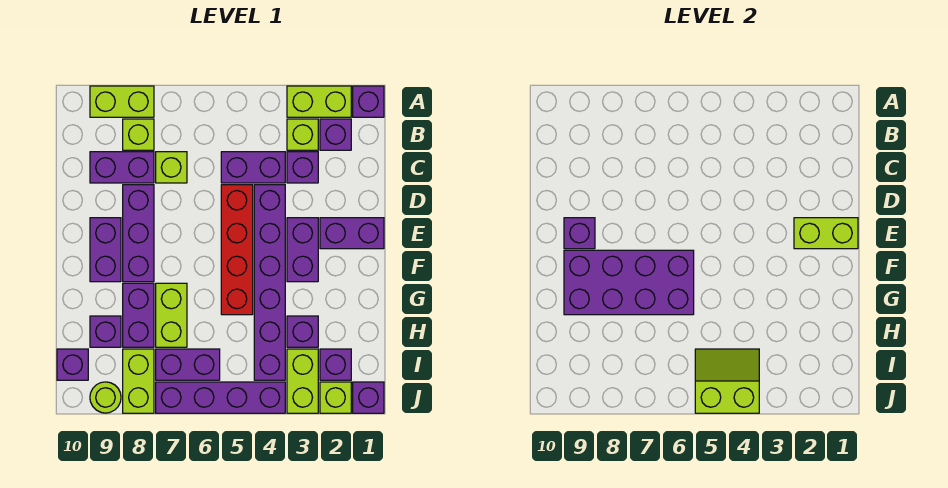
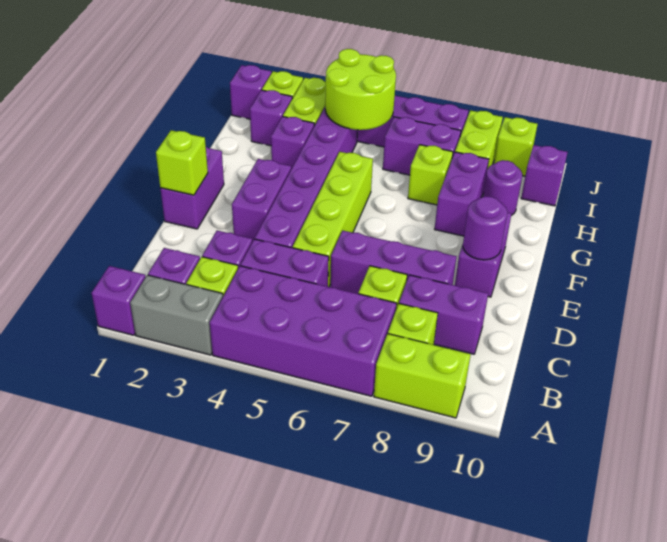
lime 1x2 brick [287,86,351,117] -> grey 1x2 brick [130,275,223,355]
red 1x4 brick [221,185,253,315] -> lime 1x4 brick [293,152,373,287]
purple 1x3 brick [123,185,154,282] -> purple 1x3 brick turned to [330,231,457,294]
purple 1x2 brick [320,218,384,249] -> purple 1x2 brick turned to [160,147,224,229]
lime 1x2 brick [794,218,858,249] -> lime 1x1 brick [156,130,208,195]
purple 1x1 brick [564,218,595,249] -> purple 1x1 round brick [463,196,507,260]
purple 2x4 brick [564,250,694,315] -> purple 2x4 brick moved to [210,266,397,396]
lime 1x2 brick [156,283,187,347] -> lime 1x1 brick [408,145,453,205]
purple 1x1 brick [90,316,121,347] -> purple 1x1 round brick [483,160,522,216]
lime 2x2 slope [695,349,759,413] -> lime 2x2 round brick [325,49,396,130]
lime 1x1 round brick [90,382,121,413] -> lime 1x1 brick [494,117,537,176]

